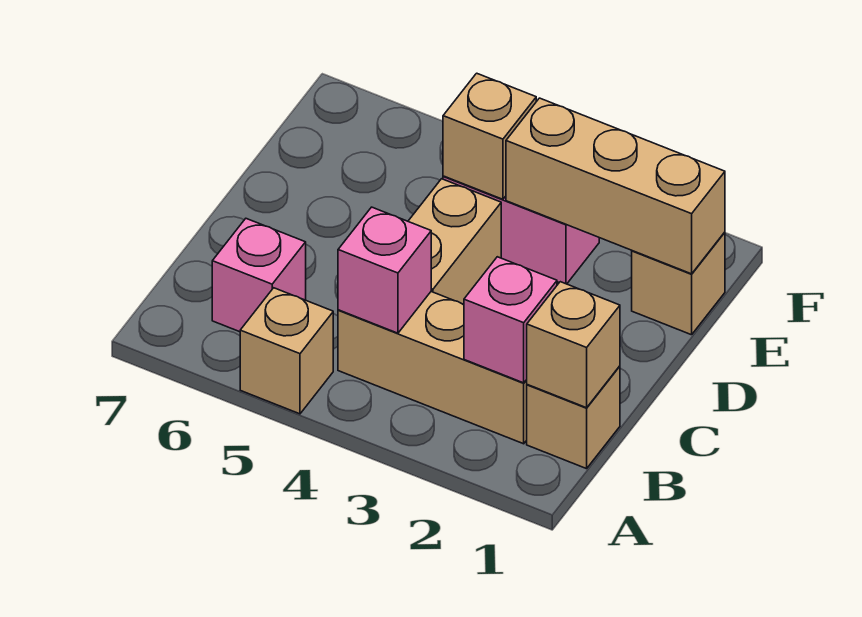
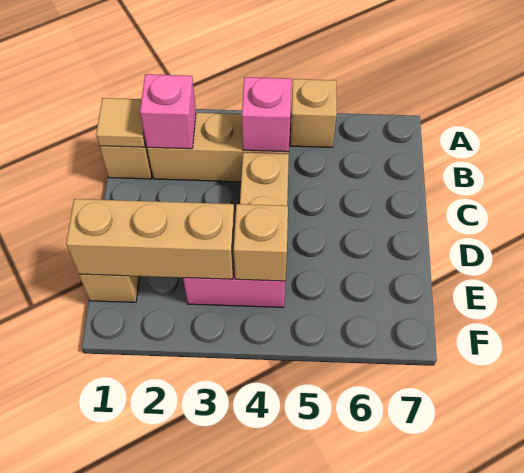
tan 1x1 brick [527,282,620,408] -> tan 1x1 tile [96,98,146,147]
pink 1x1 brick [212,219,306,332] -> none

